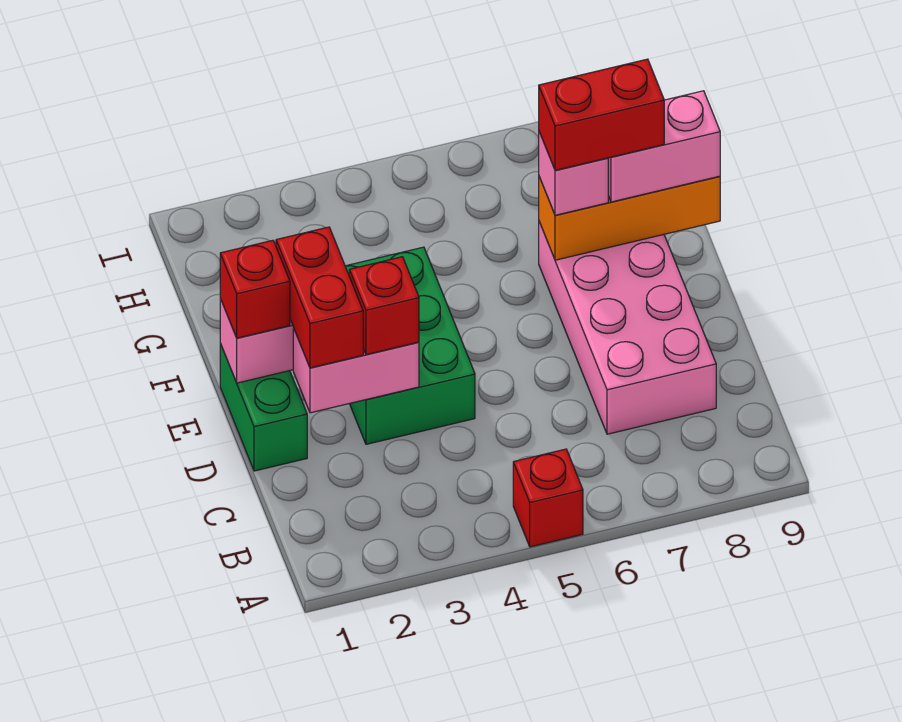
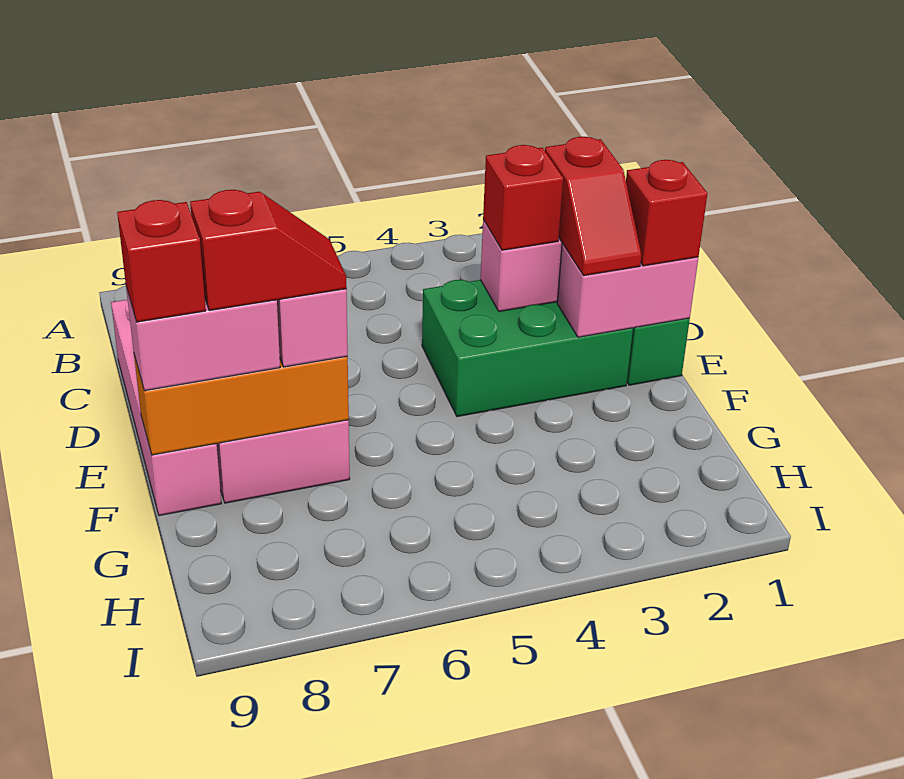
red 1x1 brick [513,449,583,547] -> red 1x1 brick moved to [117,200,206,322]
none -> pink 1x4 brick [111,300,221,516]
red 1x2 brick [276,227,363,368] -> red 1x2 slope [545,137,641,276]
green 2x3 brick [345,247,475,444] -> green 2x3 brick turned to [422,280,633,417]
red 1x2 brick [539,59,664,170] -> red 1x2 slope [190,190,347,311]

